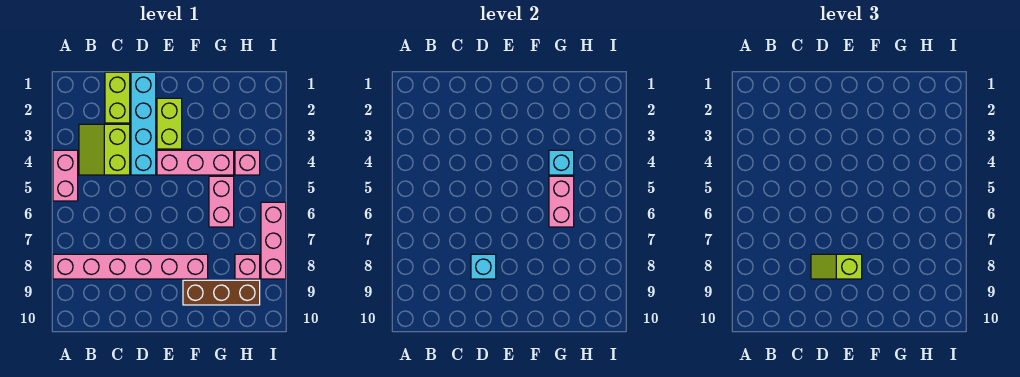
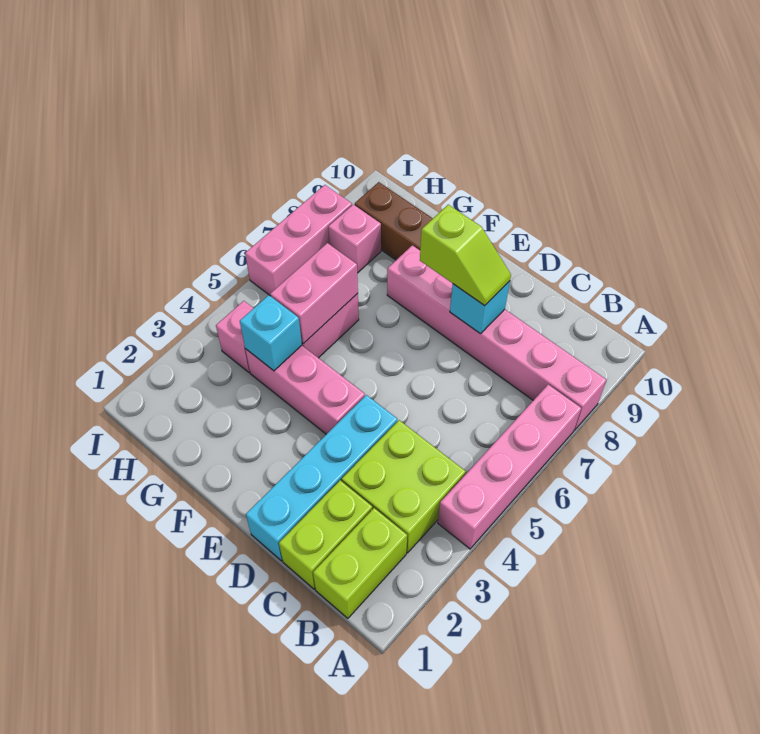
pink 1x2 brick [53,150,78,201] -> pink 1x4 brick [438,385,581,549]
lime 2x2 slope [79,124,130,175] -> lime 2x2 brick [342,420,466,553]
lime 1x2 brick [157,98,182,149] -> lime 1x2 brick moved to [313,508,407,618]

